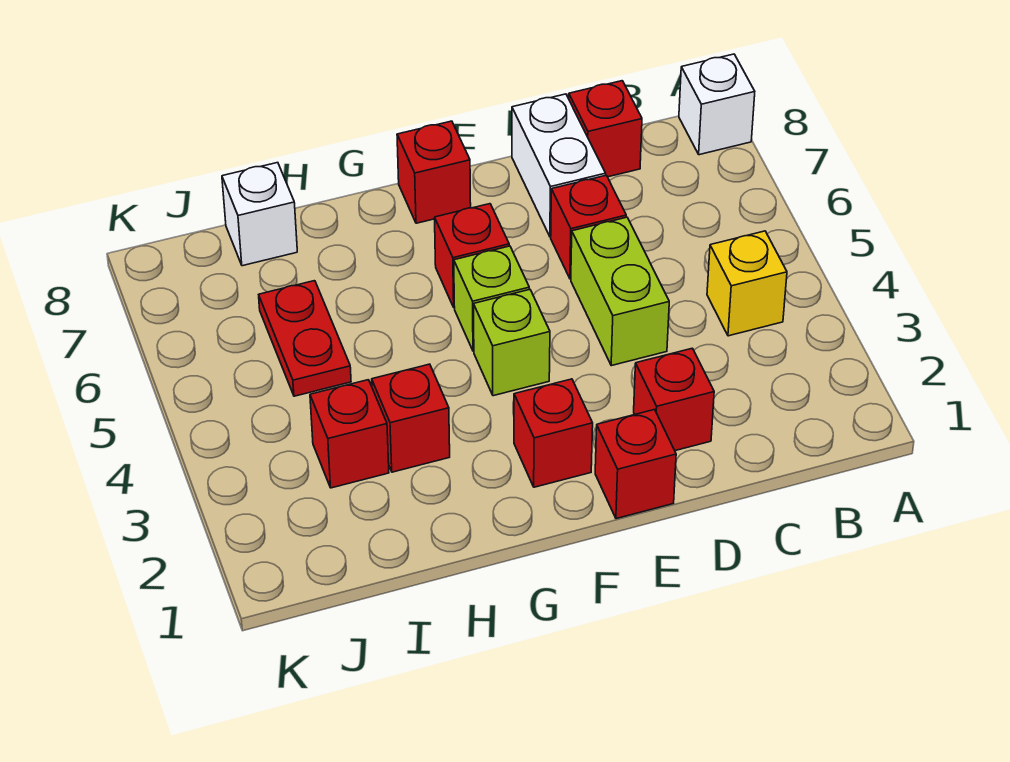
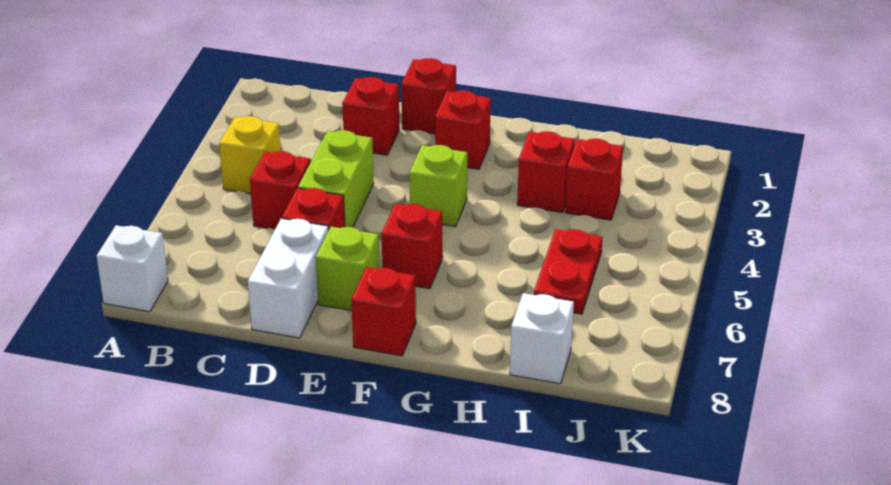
red 1x1 brick [569,81,642,177] -> red 1x1 brick moved to [250,151,311,229]
lime 1x1 brick [454,246,529,351] -> lime 1x1 brick moved to [316,227,379,311]

